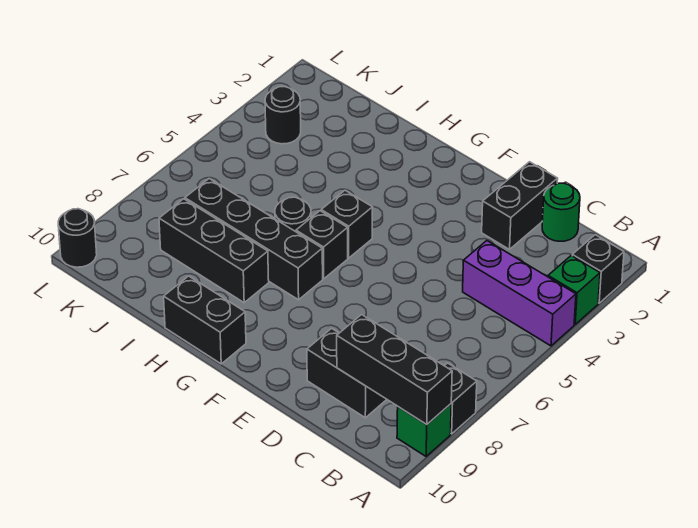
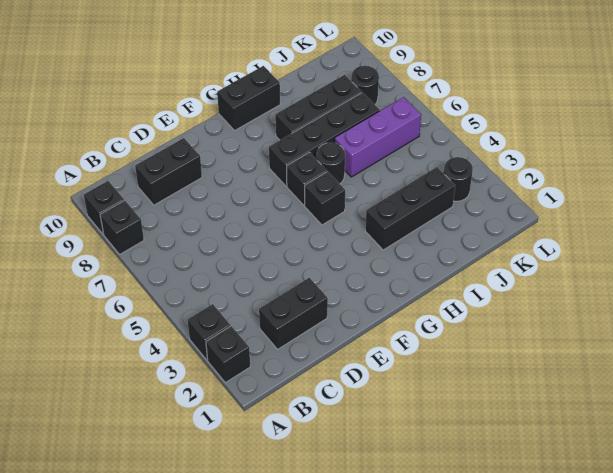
green 1x1 brick [548,256,600,324] -> black 1x1 brick [188,304,230,360]
purple 1x3 brick [463,241,576,346] -> purple 1x3 brick moved to [335,97,421,177]
green 1x1 brick [397,404,451,456] -> black 1x1 brick [84,181,124,234]
black 1x3 brick [337,315,452,425] -> black 1x3 brick moved to [365,167,455,250]
green 1x1 round brick [542,183,580,241] -> none
black 1x2 brick [482,162,558,249] -> black 1x2 brick turned to [259,278,328,349]
black 1x1 round brick [58,209,97,267] -> black 1x1 round brick moved to [351,66,379,104]

